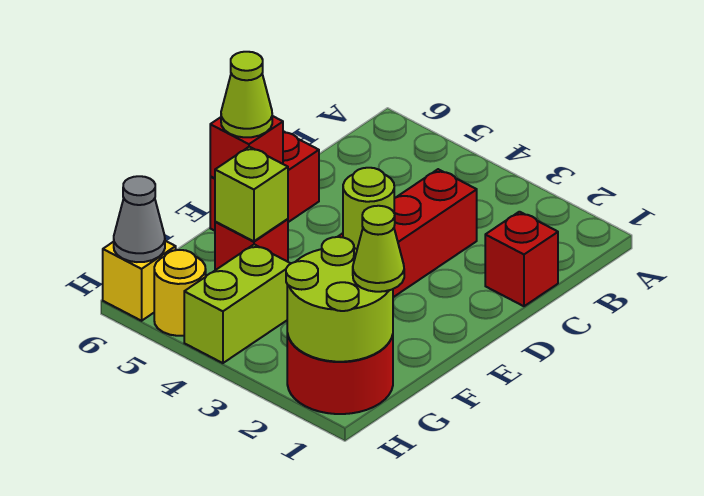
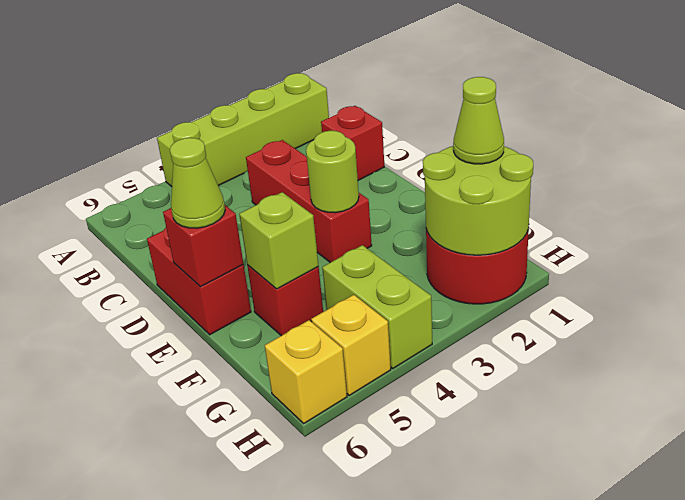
none -> lime 1x4 brick [157,73,329,187]
yellow 1x1 round brick [154,250,206,336] -> yellow 1x1 brick [311,295,391,395]
grey 1x1 cone [114,176,165,262] -> none

